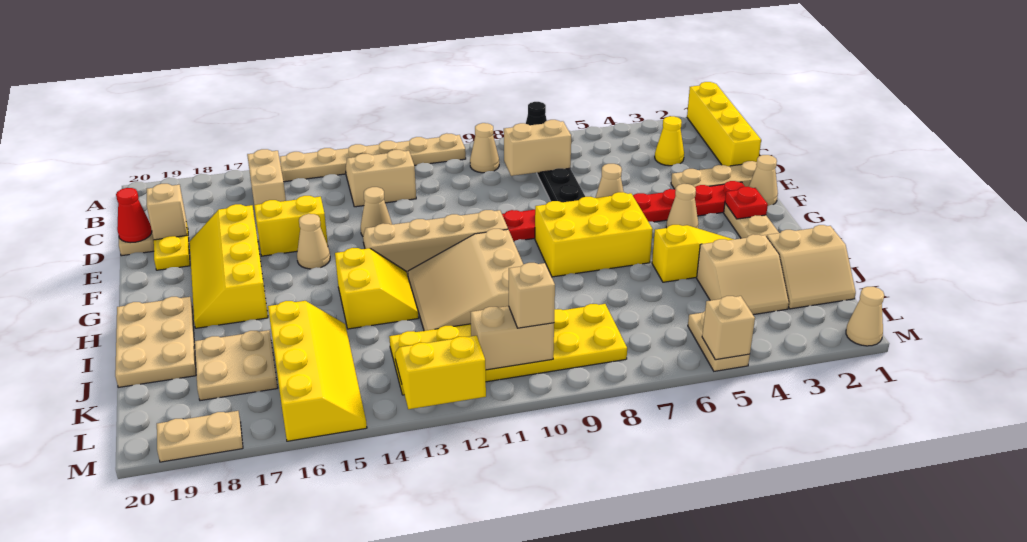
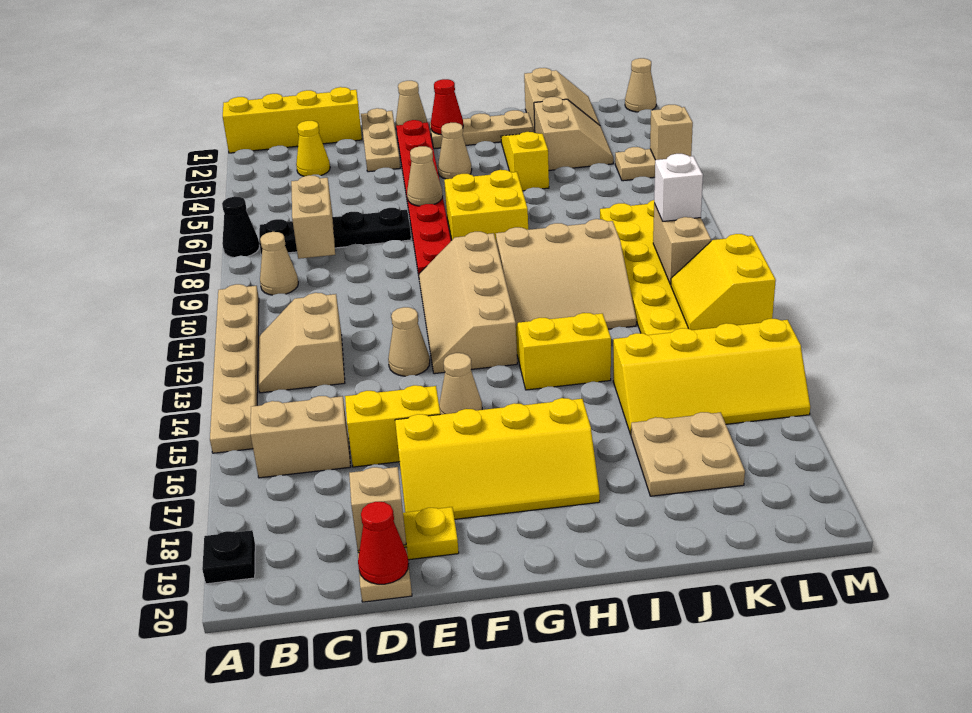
none -> black 1x1 plate [202,530,255,584]
yellow 1x2 brick [254,196,328,256] -> yellow 1x2 brick turned to [345,385,440,467]
red 1x1 plate [725,187,768,219] -> red 1x1 cone [431,79,463,135]
yellow 2x3 brick [535,192,653,277] -> yellow 2x2 brick [444,170,528,240]
tan 2x3 plate [115,297,196,387] -> none
yellow 2x4 slope [268,301,367,441] -> yellow 2x4 slope turned to [613,319,810,435]
tan 1x1 brick [509,263,555,328] -> white 1x1 brick [654,154,703,221]
tan 1x2 plate [157,411,243,462] -> none

